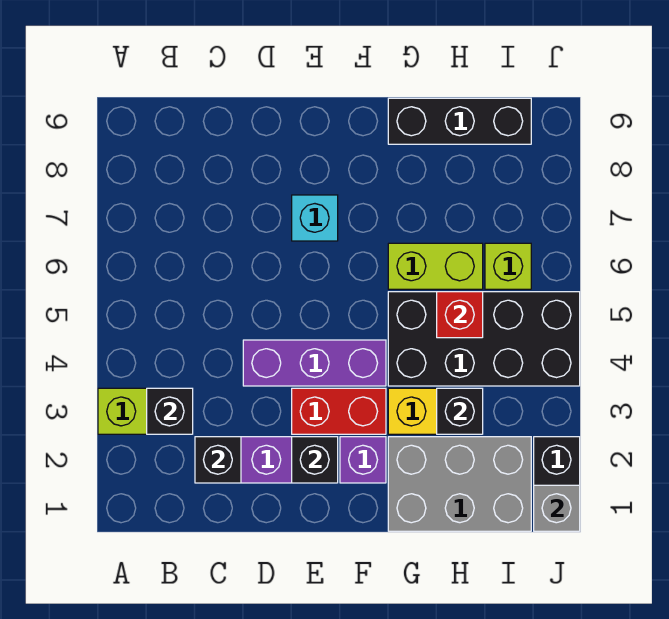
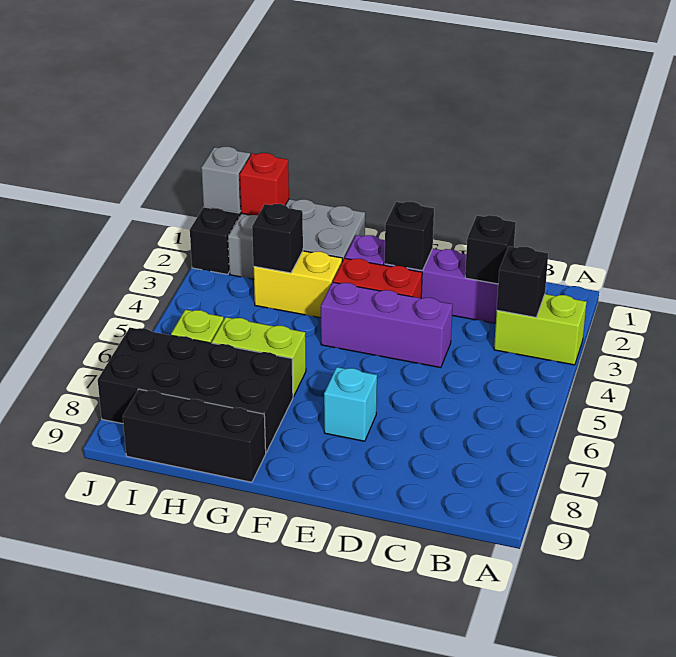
black 2x4 brick [388,292,580,386] -> black 2x4 brick moved to [98,328,293,452]
red 1x1 brick [437,292,483,338] -> red 1x1 brick moved to [240,153,289,216]

